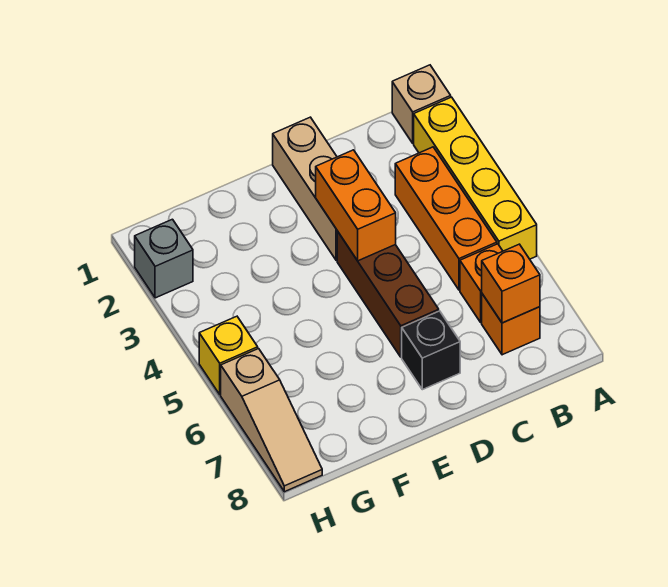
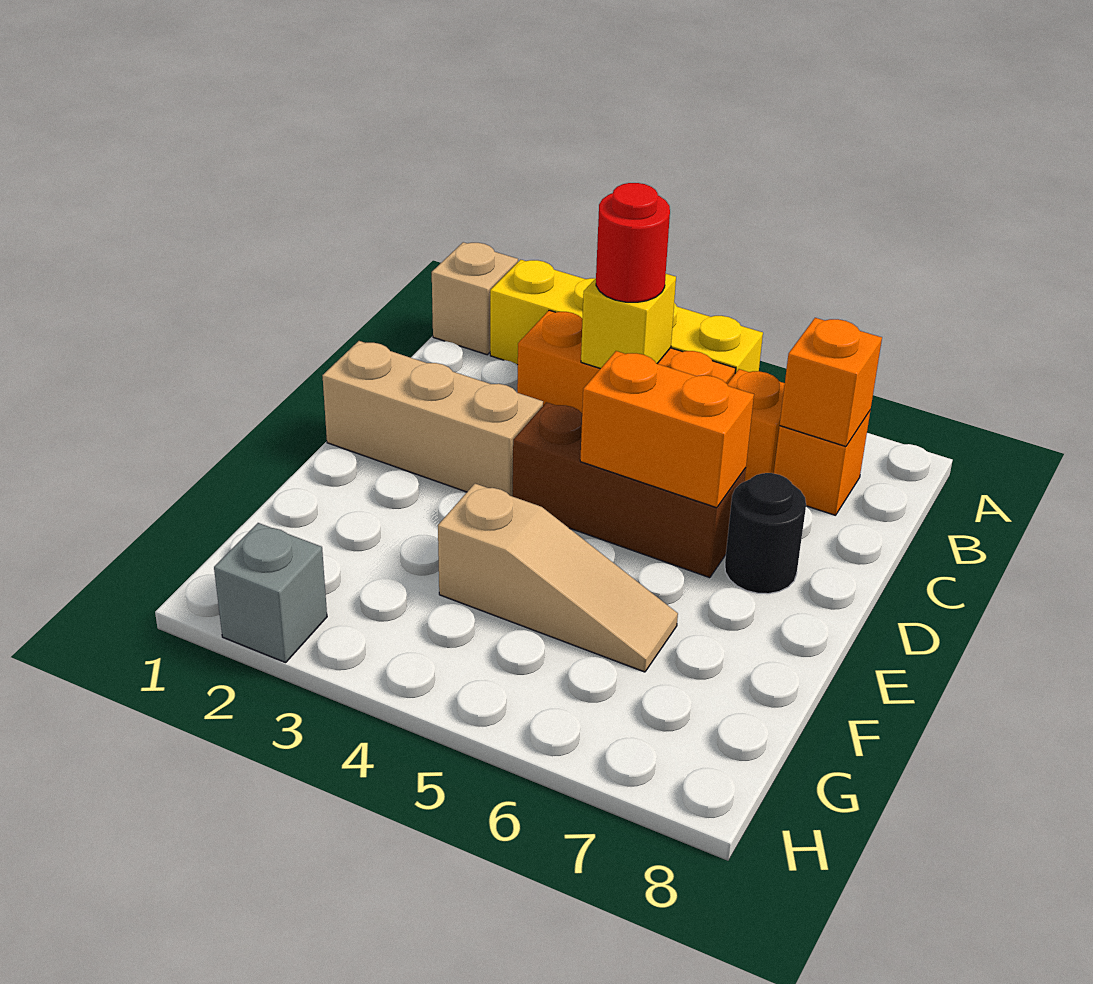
none -> red 1x1 round brick [596,183,670,302]
orange 1x2 brick [316,150,396,261] -> orange 1x2 brick moved to [580,351,754,508]
black 1x1 brick [402,311,460,390] -> black 1x1 round brick [725,473,806,594]
yellow 1x1 brick [199,316,258,395] -> yellow 1x1 brick moved to [581,274,676,369]
tan 1x3 slope [221,349,322,492] -> tan 1x3 slope moved to [438,484,678,672]

